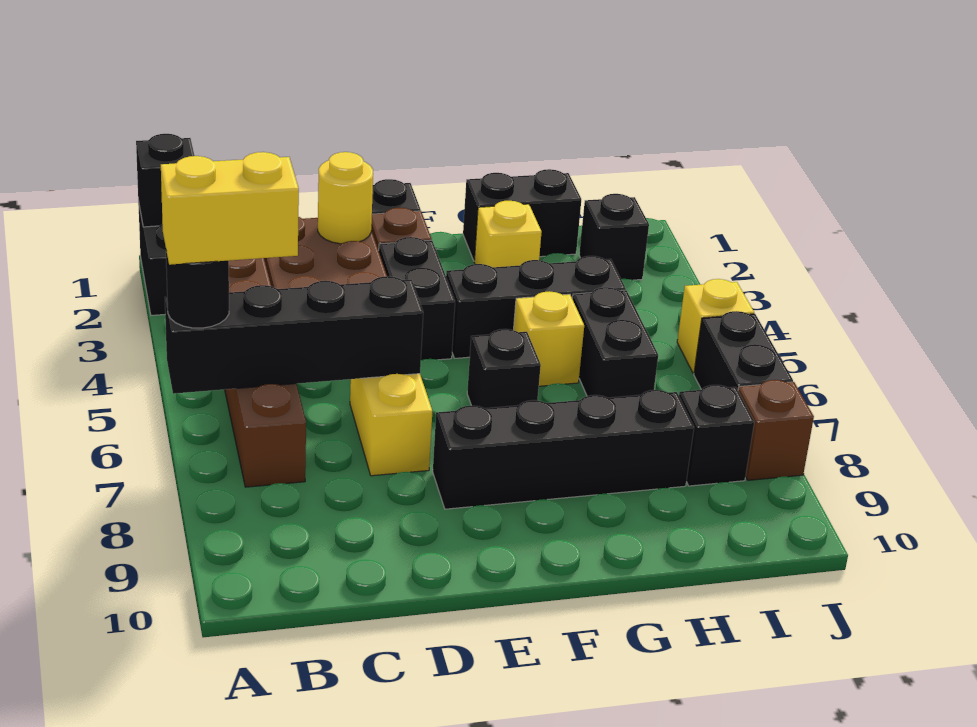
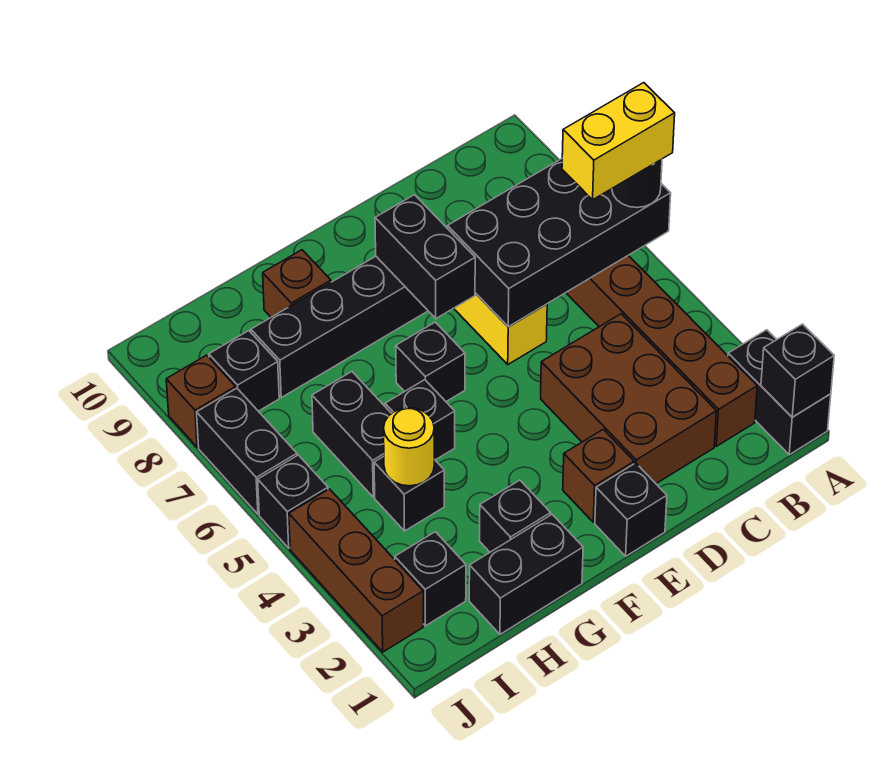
black 1x4 brick [165,276,423,394] -> black 2x4 brick [448,159,671,327]
yellow 1x1 round brick [318,152,373,244] -> yellow 1x1 round brick moved to [384,408,434,486]
black 1x2 brick [379,237,455,360] -> black 1x2 brick moved to [375,195,475,319]
black 1x3 brick [446,256,626,358] -> black 1x1 brick [374,456,444,531]
yellow 1x1 brick [474,201,542,267] -> black 1x1 brick [480,480,551,552]
yellow 1x1 brick [514,291,584,386] -> black 1x1 brick [385,380,455,460]
none -> brown 1x1 brick [263,250,331,317]
none -> brown 1x3 brick [289,489,423,652]
yellow 1x1 brick [677,279,754,373] -> black 1x1 brick [258,455,328,548]

